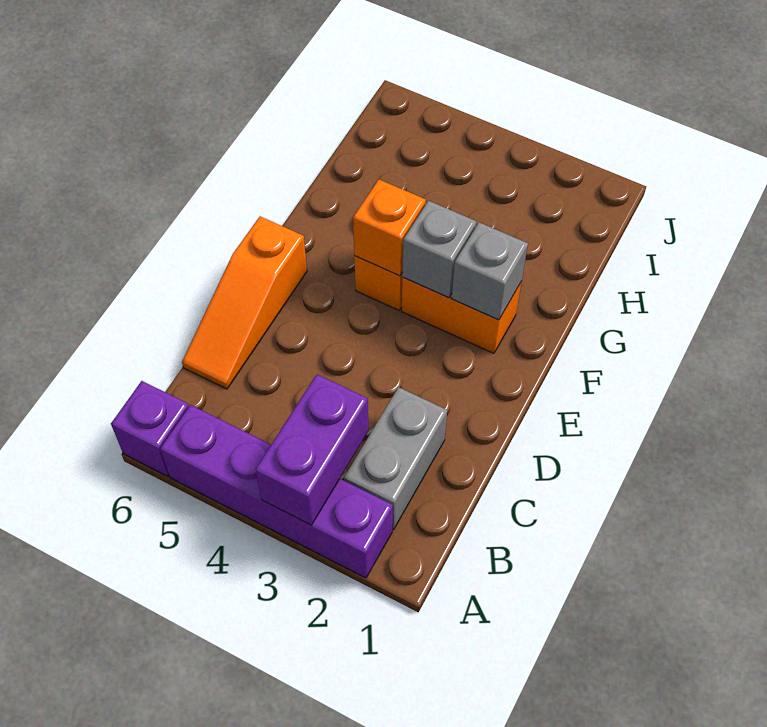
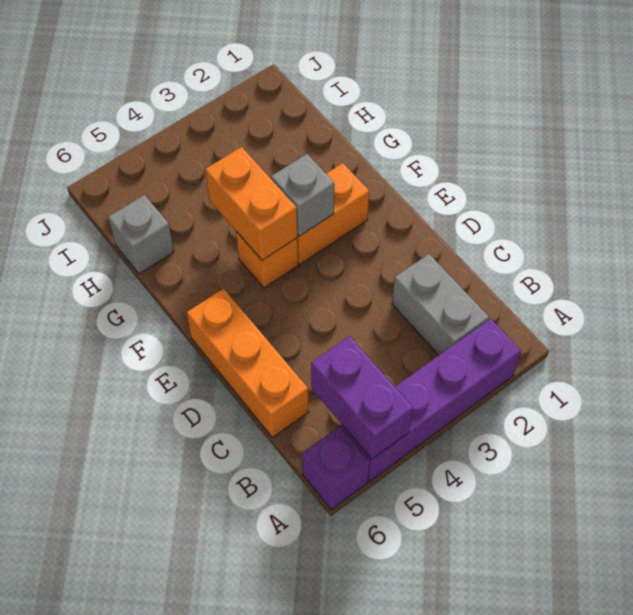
purple 1x2 brick [255,374,368,525] -> purple 1x2 brick moved to [311,336,413,459]
orange 1x3 slope [182,216,307,389] -> orange 1x3 brick [187,288,309,437]
grey 1x1 brick [451,222,528,320] -> grey 1x1 brick moved to [108,195,174,274]
orange 1x1 brick [353,179,426,276] -> orange 1x2 brick [205,147,297,260]

